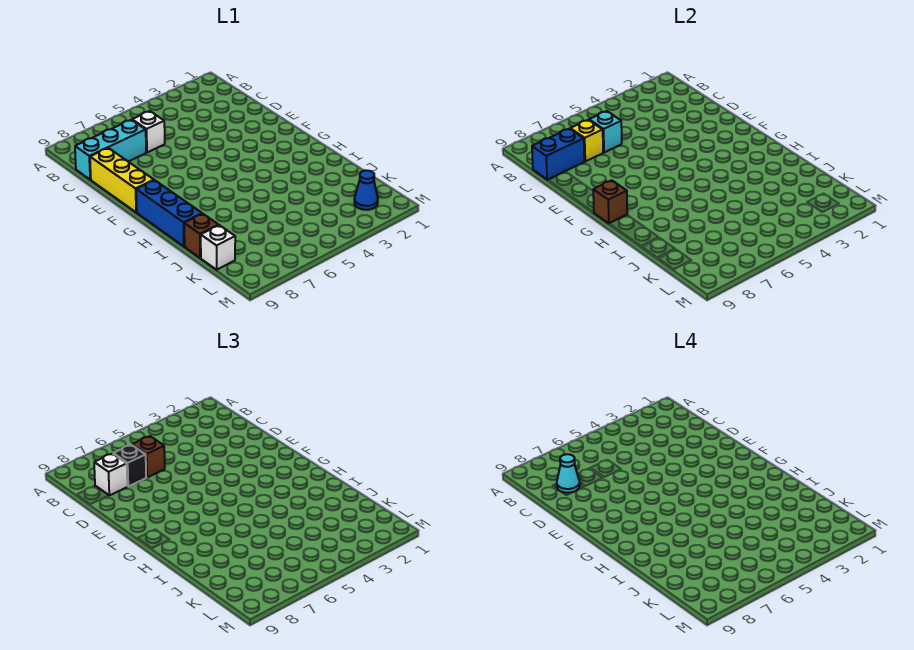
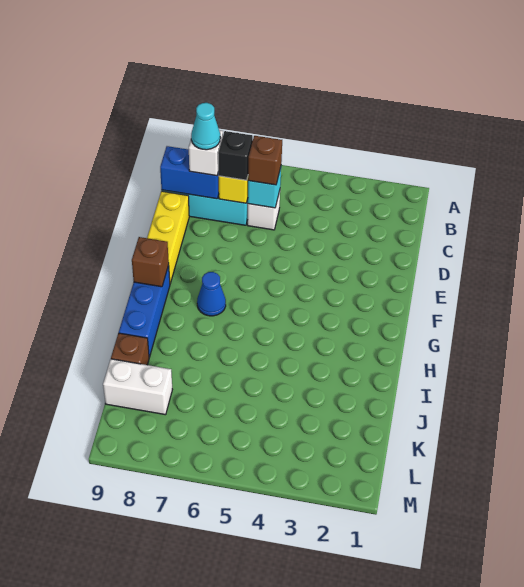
white 1x1 brick [201,225,235,270] -> white 1x2 brick [103,359,172,415]
blue 1x1 cone [354,170,378,210] -> blue 1x1 cone moved to [197,272,226,316]

